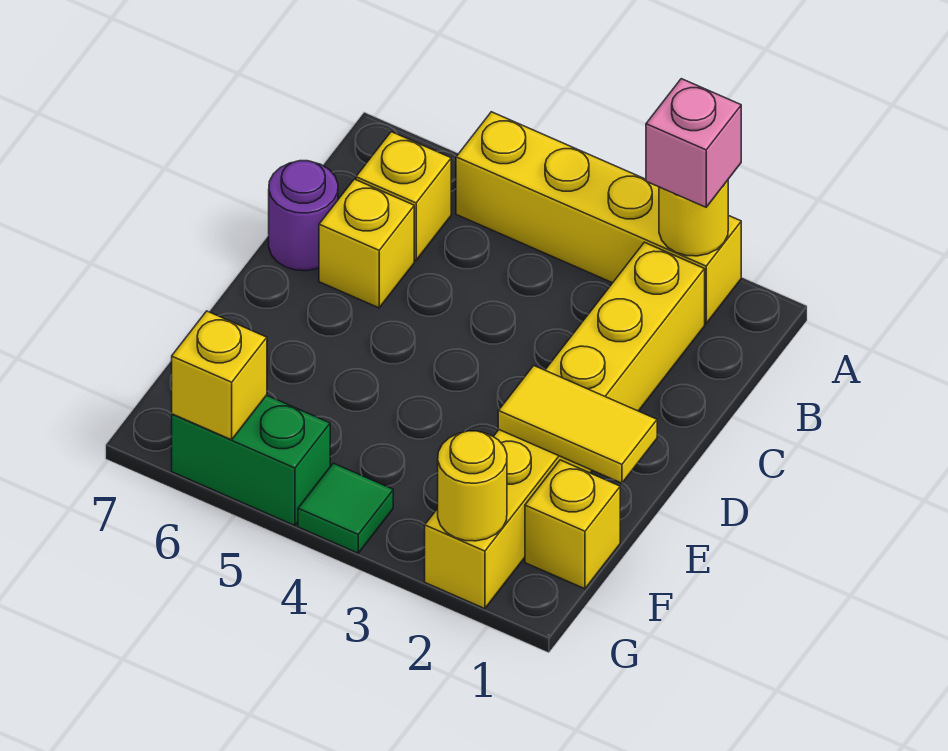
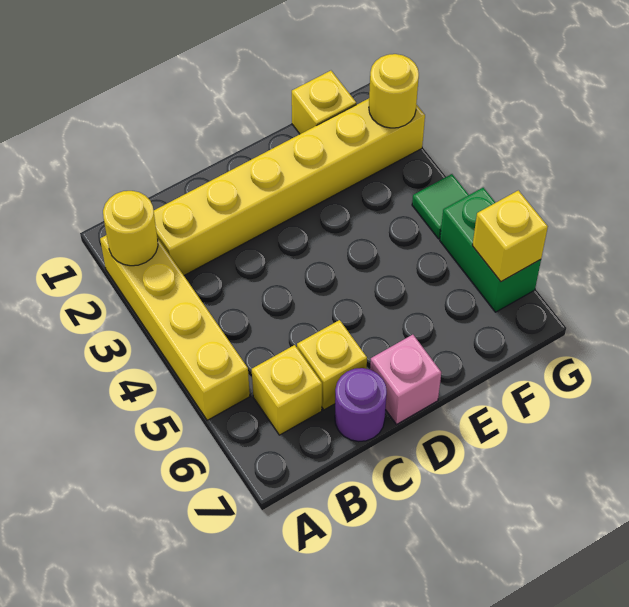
pink 1x1 brick [646,79,741,207] -> pink 1x1 brick moved to [370,335,441,425]
yellow 1x2 tile [498,366,657,483] -> none

